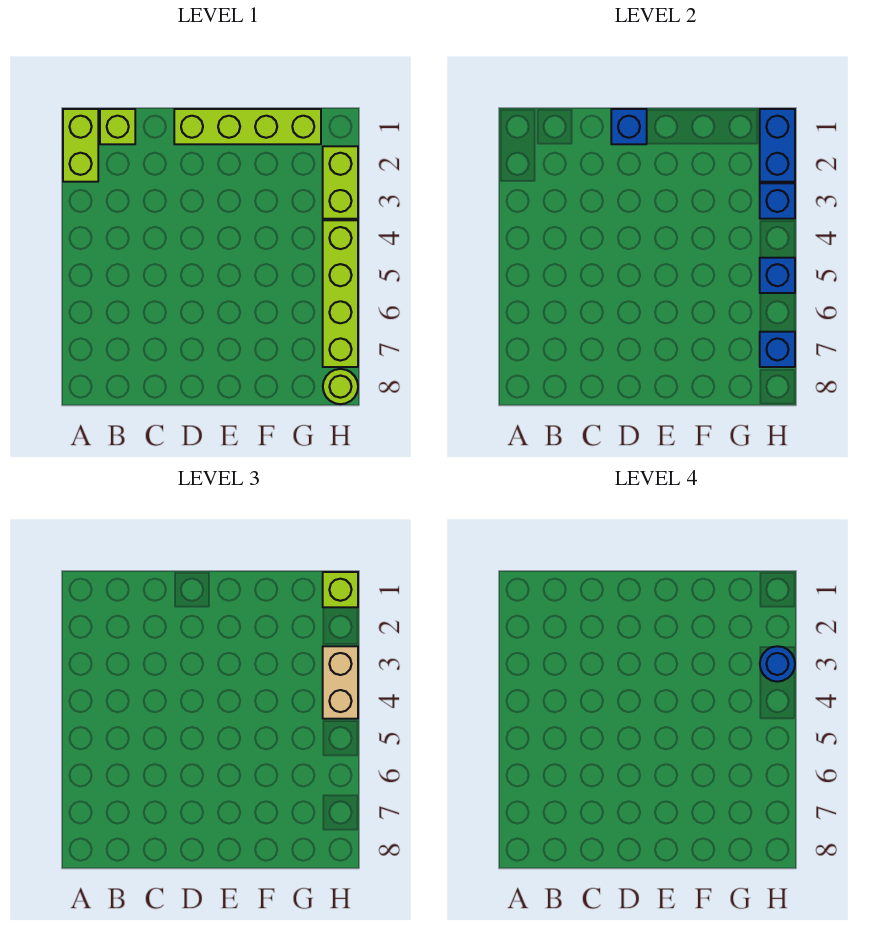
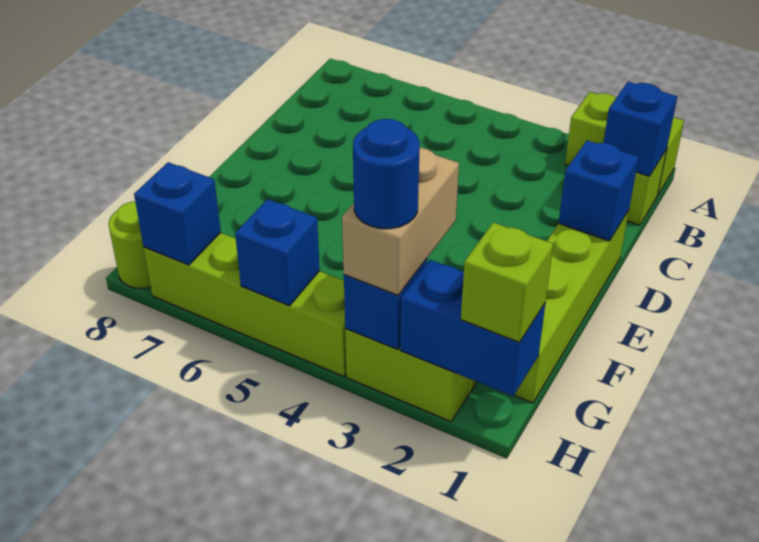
none -> blue 1x1 brick [603,82,677,176]
tan 1x2 brick [323,646,358,719] -> tan 1x2 brick turned to [342,148,459,295]

